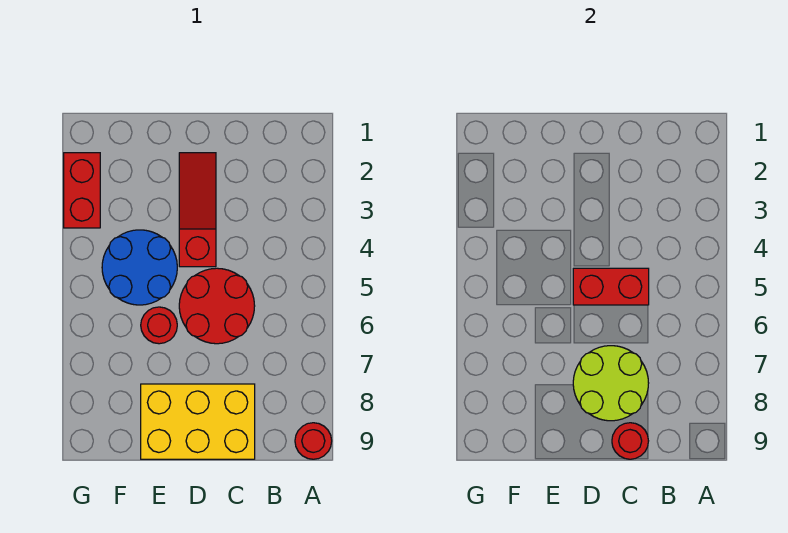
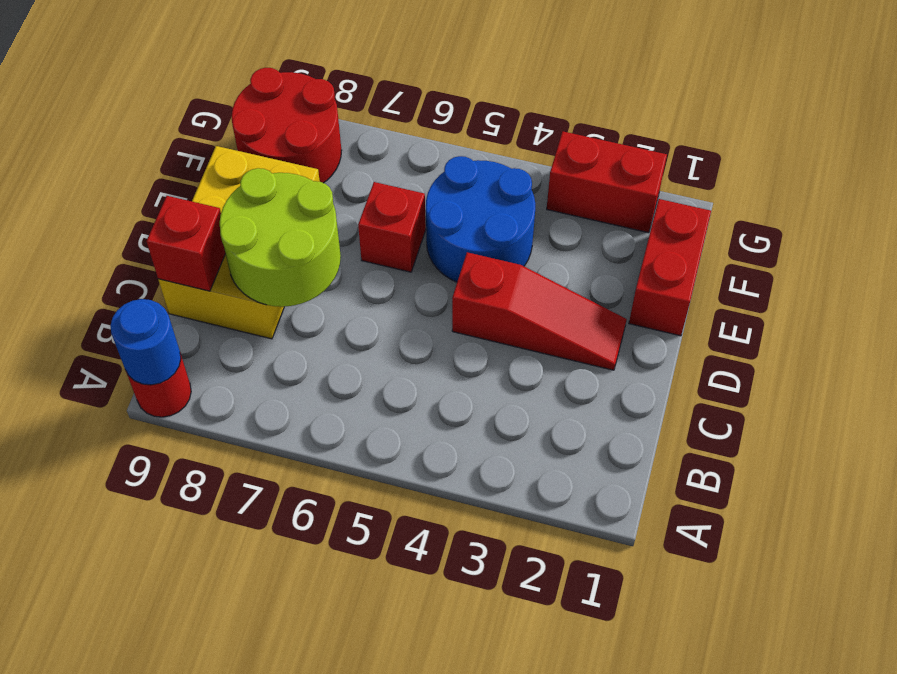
none -> blue 1x1 round brick [110,299,181,385]
red 2x2 round brick [179,268,255,344] -> red 2x2 round brick moved to [232,68,342,183]
red 1x2 brick [573,268,649,305] -> red 1x2 brick moved to [629,199,711,336]
red 1x1 round brick [612,423,648,459] -> red 1x1 brick [147,196,225,291]
red 1x1 round brick [141,307,177,344] -> red 1x1 brick [358,182,426,272]

